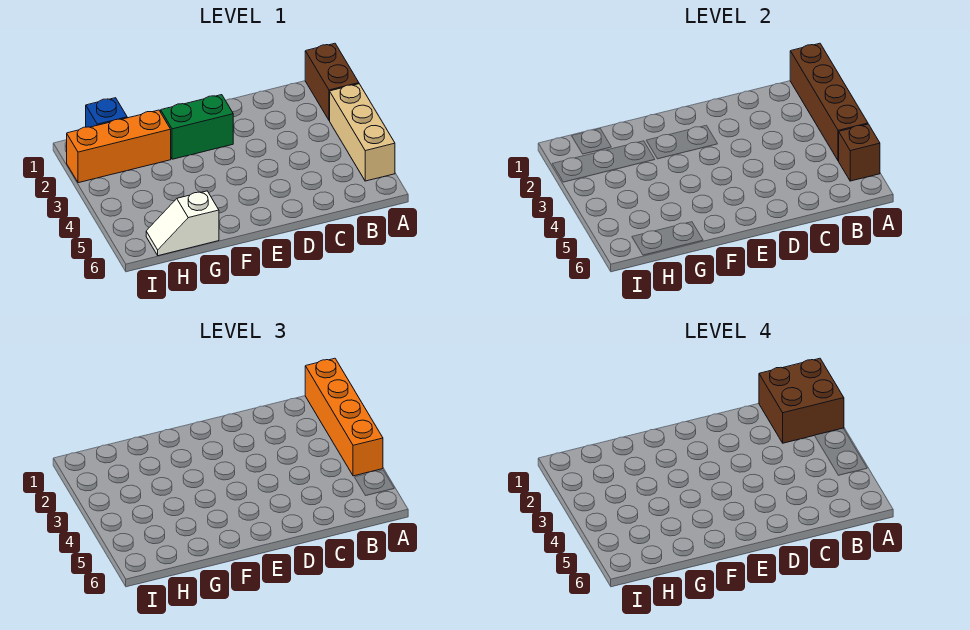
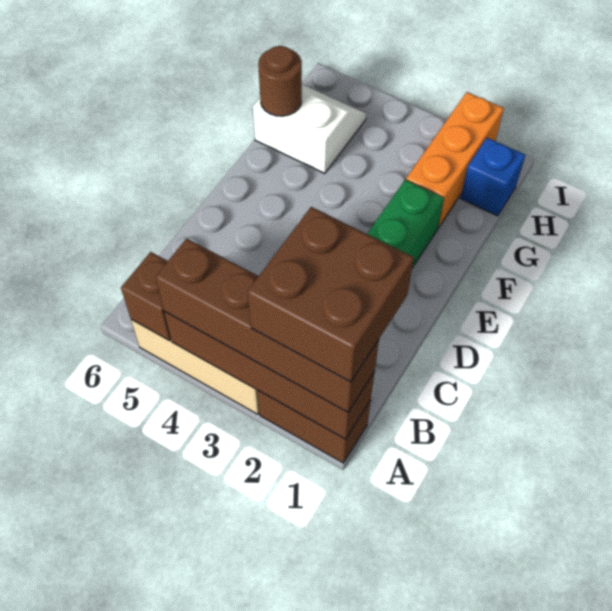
orange 1x4 brick [305,358,383,476] -> brown 1x4 brick [155,239,379,412]
white 1x2 slope [146,191,219,256] -> white 2x2 slope [253,85,366,174]
none -> brown 1x1 round brick [258,46,302,116]

